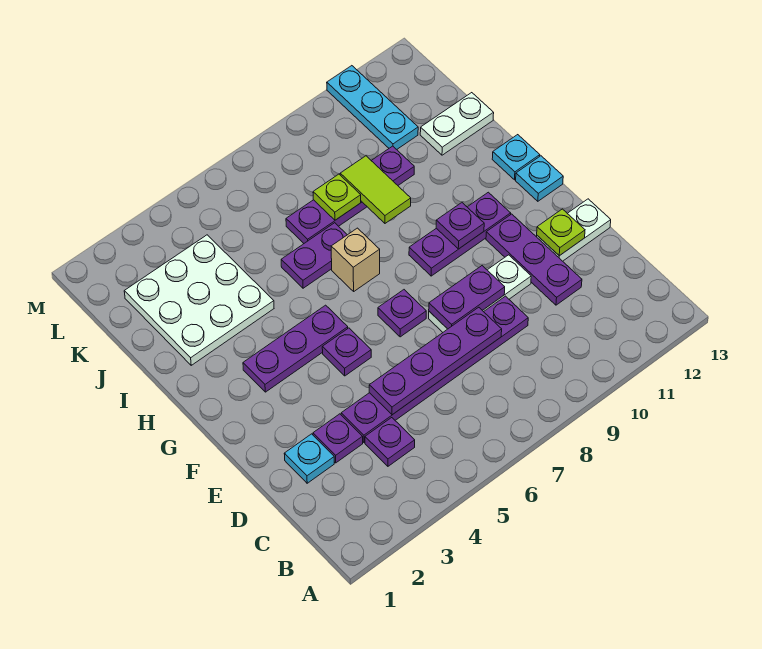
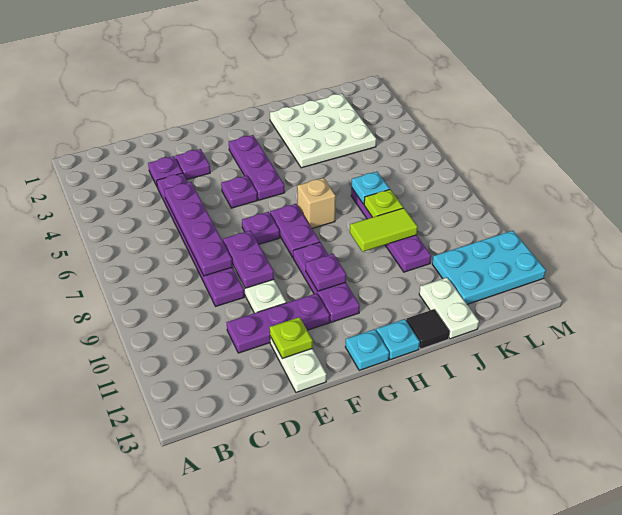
purple 1x1 plate [365,418,415,466] -> purple 1x1 plate moved to [175,149,210,180]
cyan 1x1 plate [284,434,334,483] -> cyan 1x1 plate moved to [352,172,390,204]
purple 1x2 plate [281,223,347,288] -> purple 1x2 plate moved to [270,204,320,257]
none -> black 1x1 tile [406,309,450,349]
cyan 1x3 plate [327,66,418,149] -> cyan 2x3 plate [432,231,546,304]

